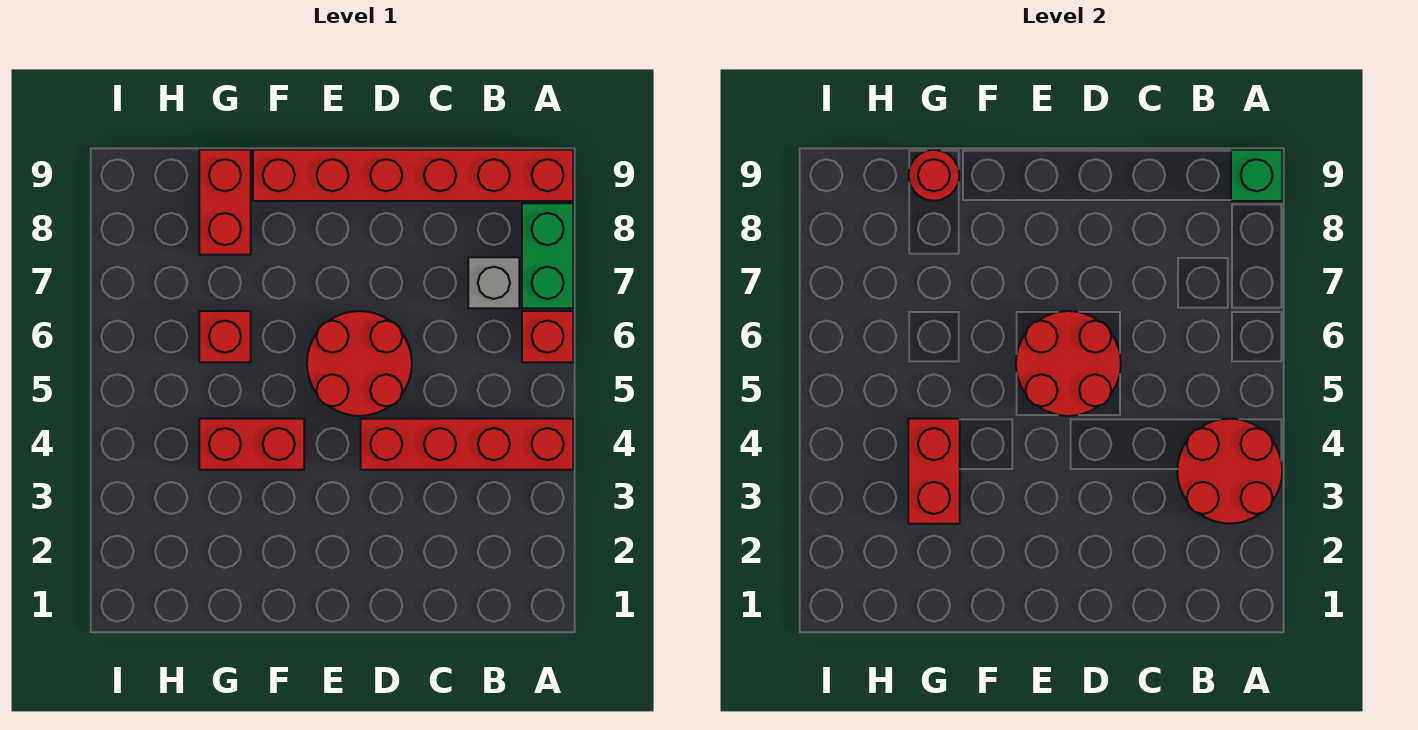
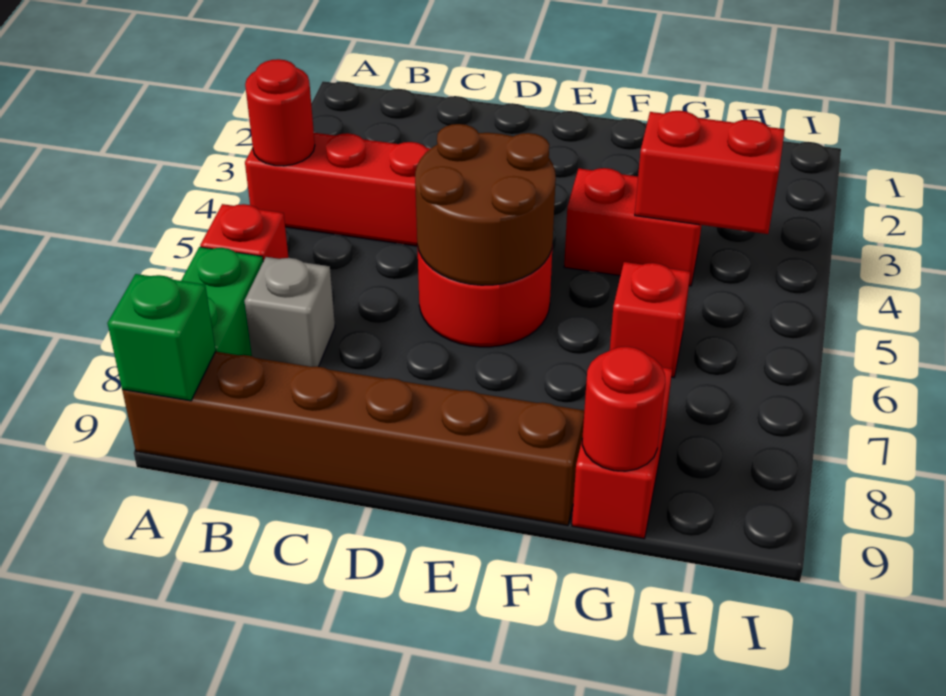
red 2x2 round brick [1177,419,1282,524] -> red 1x1 round brick [245,59,315,166]
red 1x6 brick [253,150,573,201] -> brown 1x6 brick [122,352,584,525]
red 2x2 round brick [1016,311,1121,416] -> brown 2x2 round brick [415,124,556,285]
red 1x2 brick [908,419,960,524] -> red 1x2 brick turned to [635,111,785,234]

